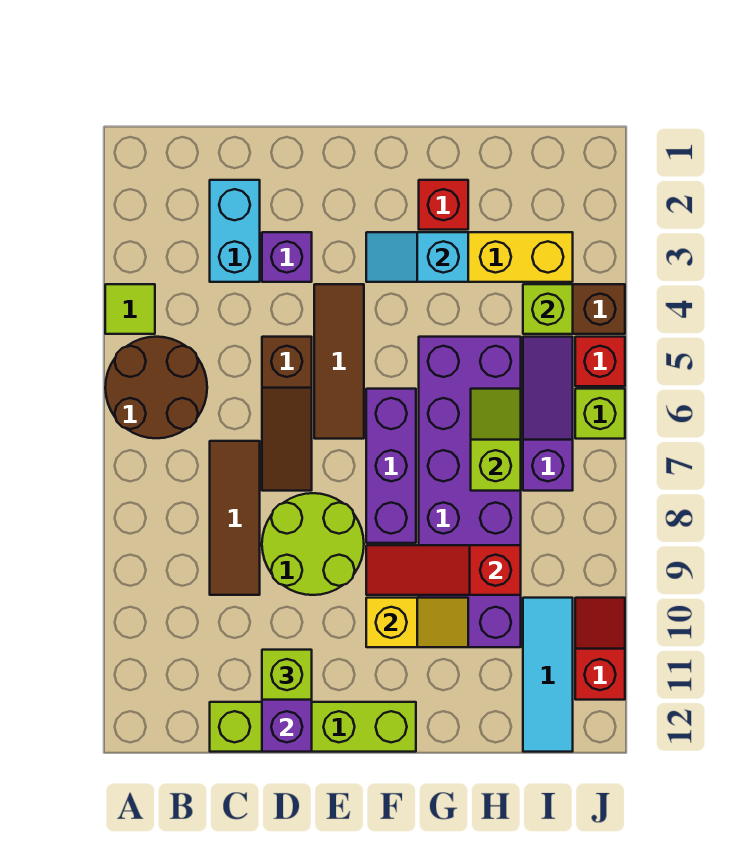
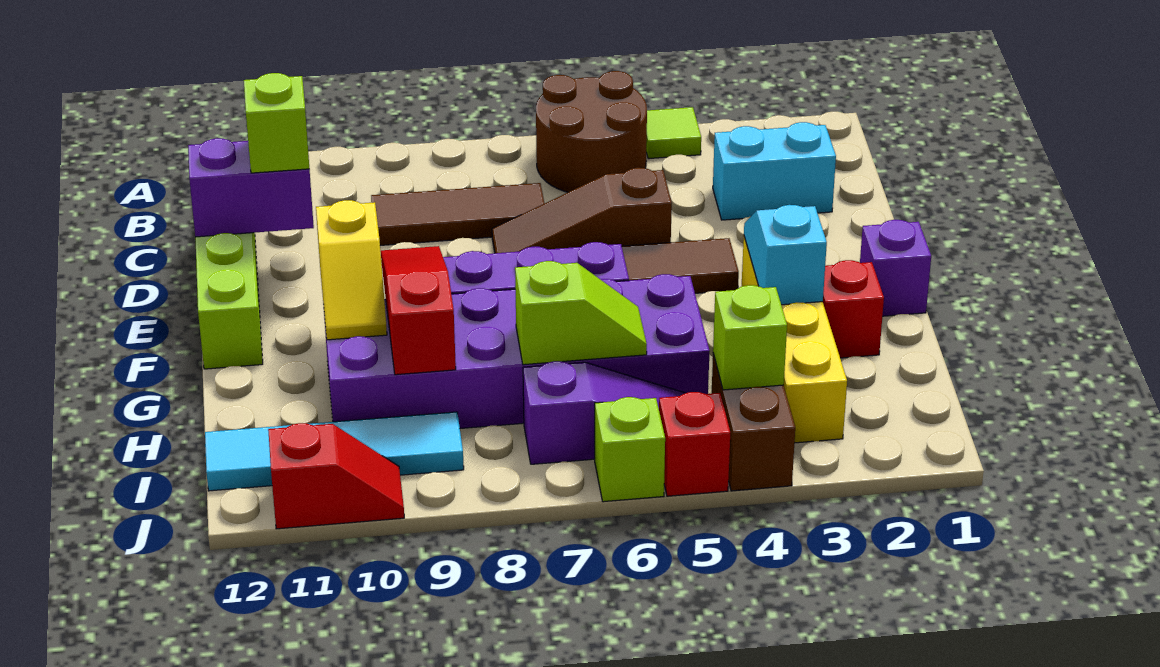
purple 1x1 brick [262,232,312,282] -> purple 1x1 brick moved to [860,220,931,316]
lime 2x2 round brick [262,493,364,595] -> none
cyan 1x3 tile [523,598,573,752] -> cyan 1x4 tile [205,412,464,491]

